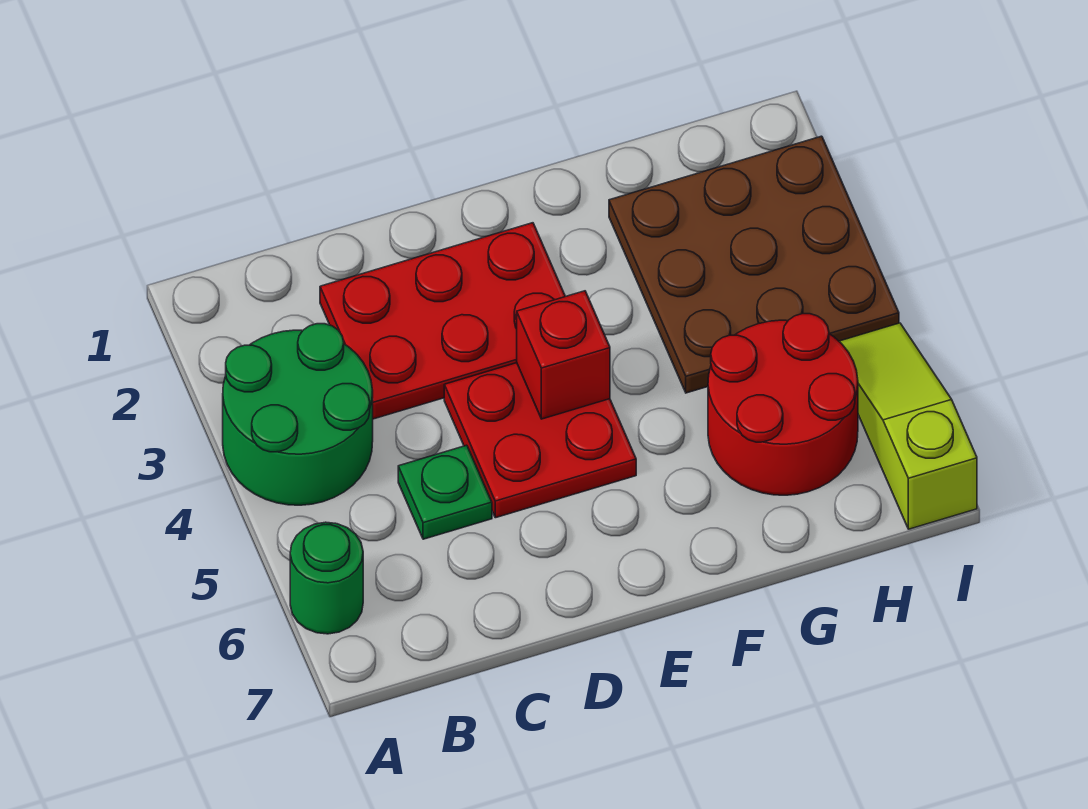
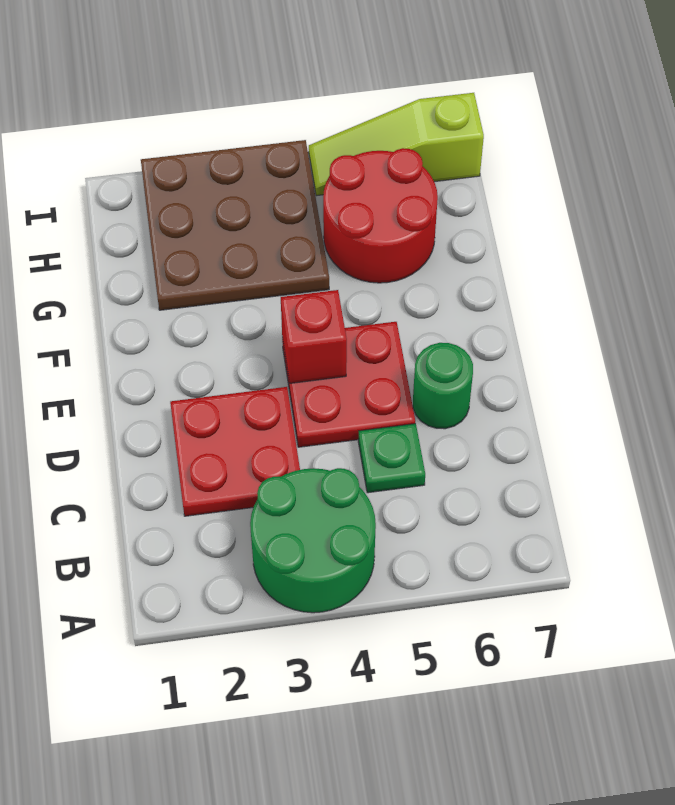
green 1x1 round brick [290,522,363,634] -> green 1x1 round brick moved to [413,343,473,429]
red 2x3 plate [320,223,565,419] -> red 2x2 plate [170,387,300,516]

